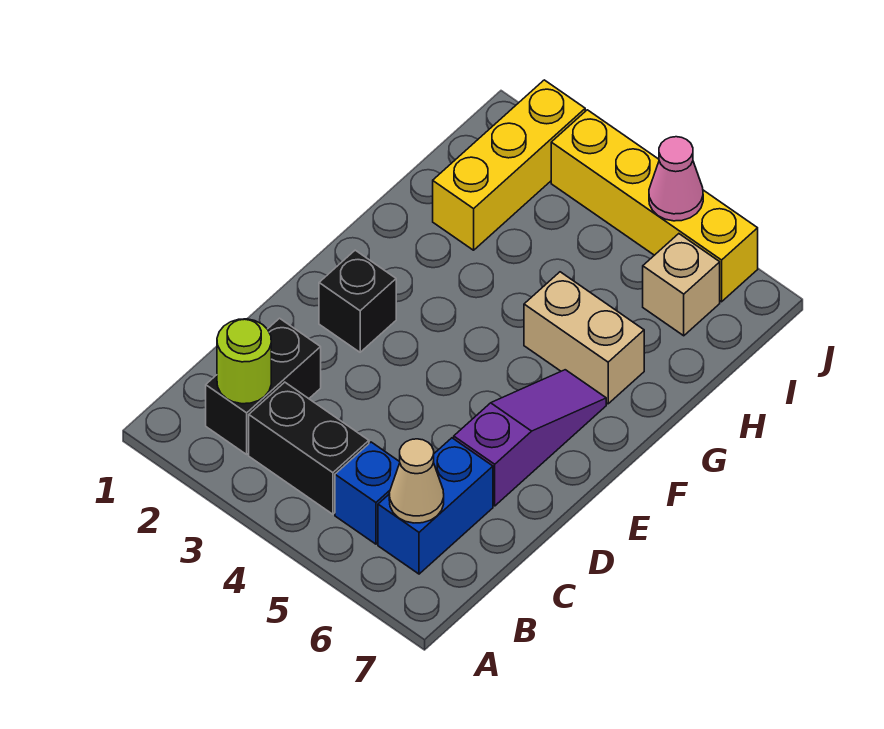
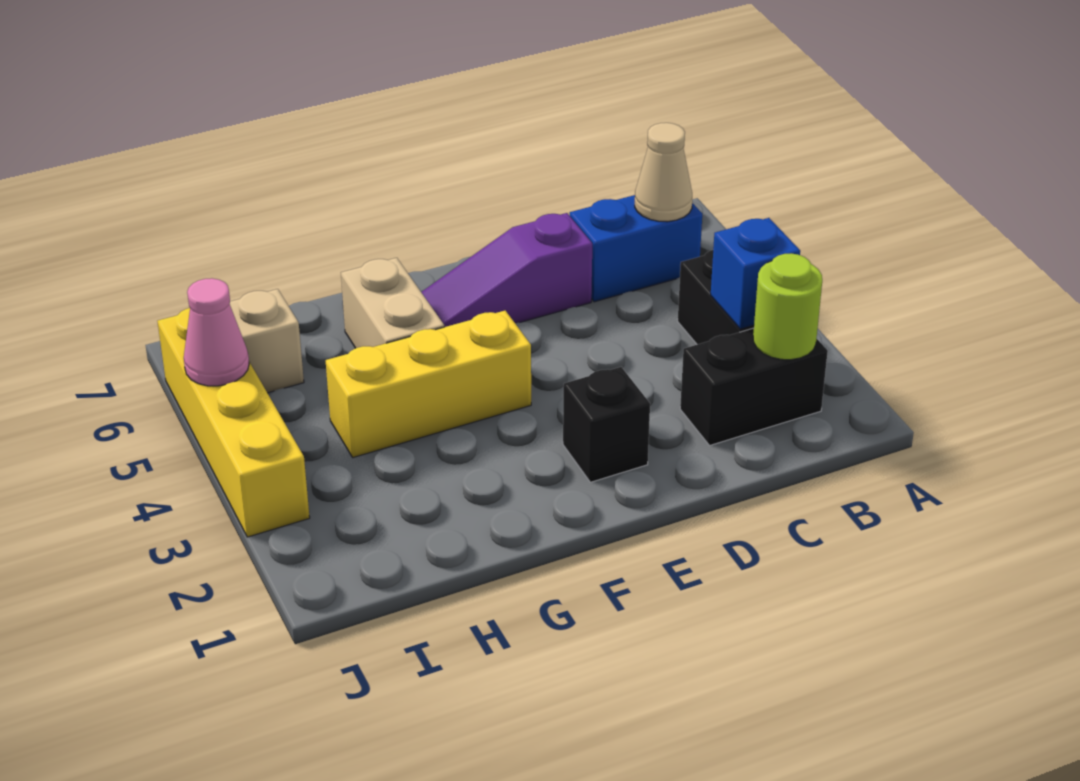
blue 1x1 brick [335,442,400,544] -> blue 1x1 brick moved to [711,218,800,329]
yellow 1x3 brick [433,80,585,250] -> yellow 1x3 brick moved to [326,311,531,458]

